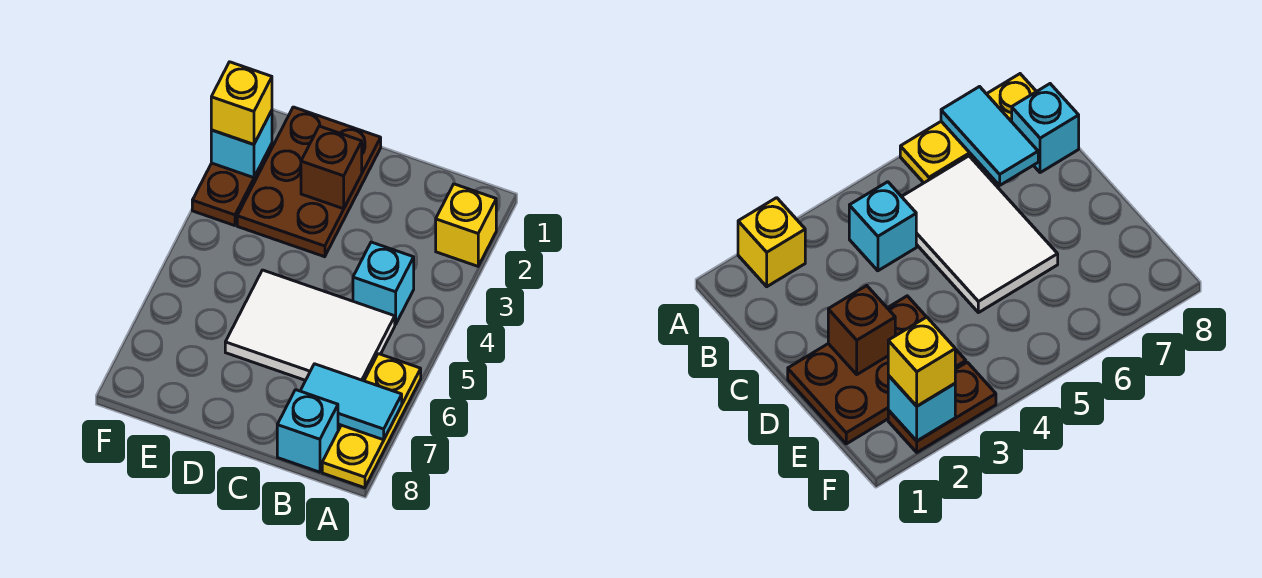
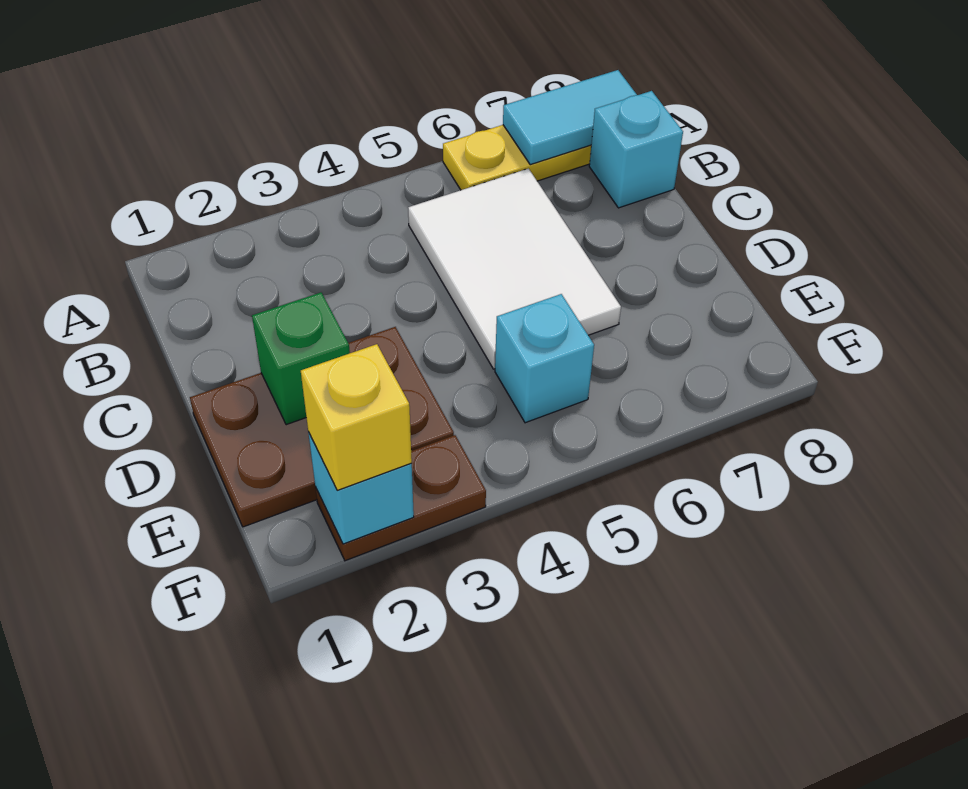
yellow 1x1 brick [436,184,496,266] -> none
cyan 1x2 tile [301,364,402,440] -> cyan 1x2 tile turned to [503,70,637,165]
cyan 1x1 brick [353,242,414,325] -> cyan 1x1 brick moved to [495,294,594,423]
brown 1x1 brick [301,126,362,209] -> green 1x1 brick [252,293,350,425]

